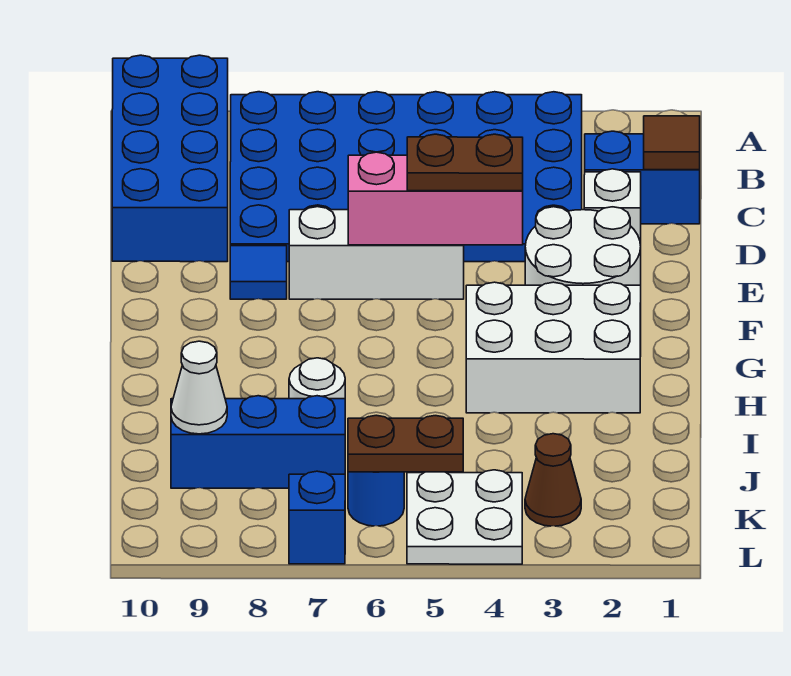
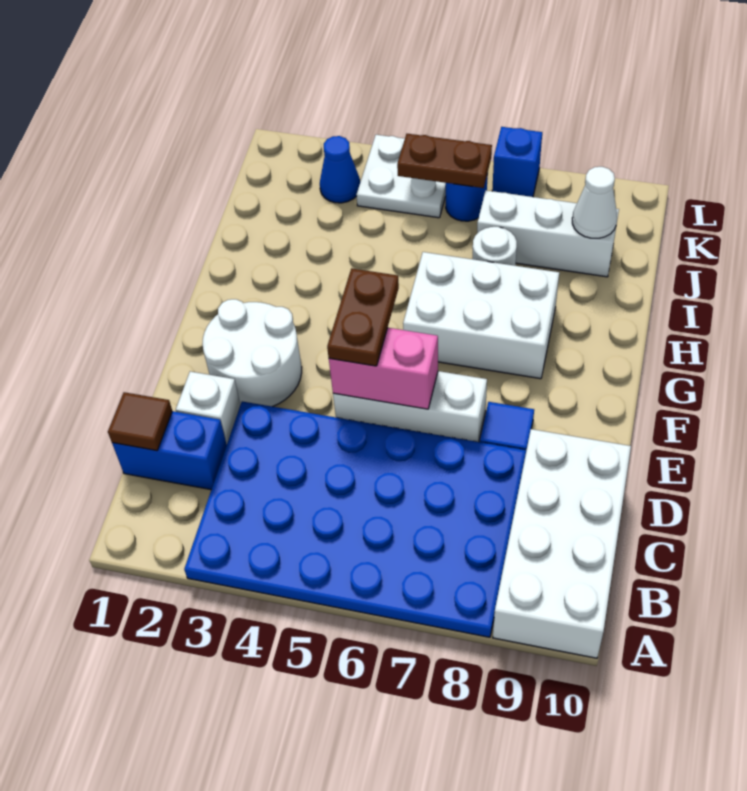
blue 2x4 brick [112,55,228,262] -> white 2x4 brick [493,429,631,658]
pink 1x3 brick [348,152,523,245] -> pink 1x2 brick [329,328,438,409]
brown 1x2 plate [407,134,523,191] -> brown 1x2 plate turned to [327,268,399,366]
white 2x3 brick [466,282,641,413] -> white 2x3 brick moved to [403,252,559,379]
blue 1x3 brick [171,396,345,488] -> white 1x3 brick [477,190,619,277]
brown 1x1 cone [525,434,581,526] -> blue 1x1 cone [320,136,360,203]

